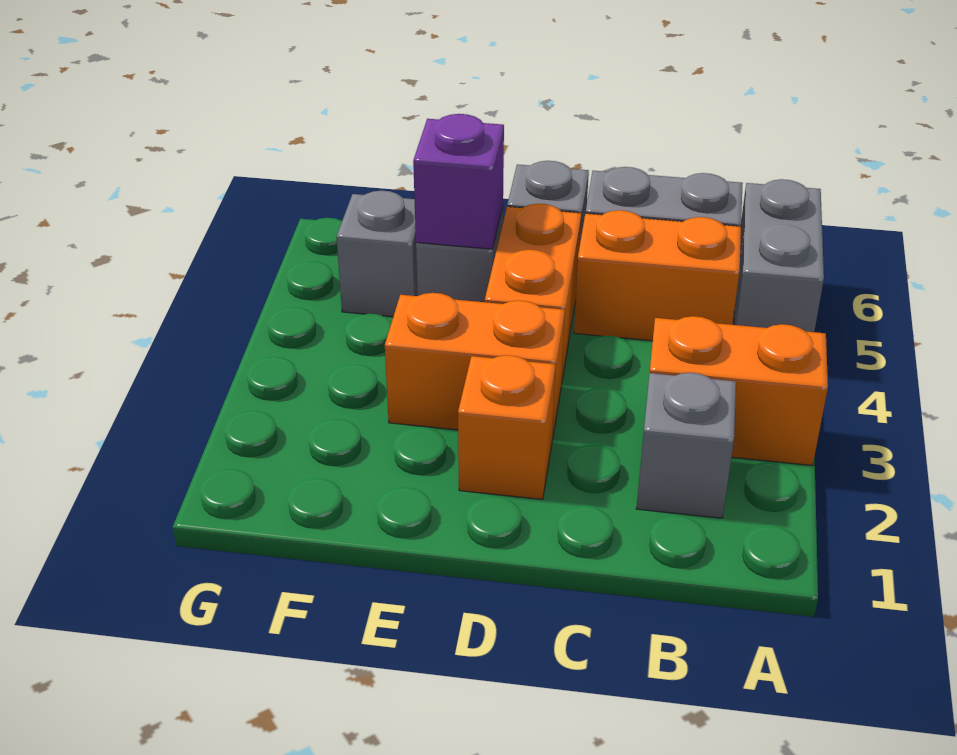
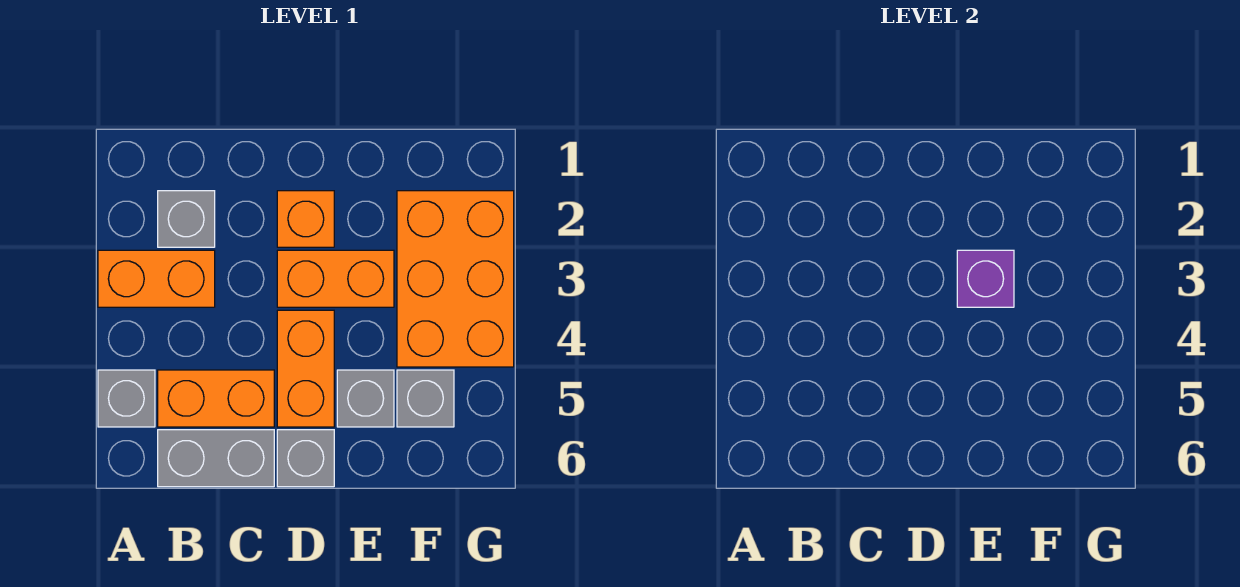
grey 1x2 brick [734,179,824,332] -> grey 1x1 brick [98,370,155,427]
purple 1x1 brick [413,114,504,249] -> purple 1x1 brick moved to [957,250,1014,307]
none -> orange 2x3 brick [397,191,514,367]

